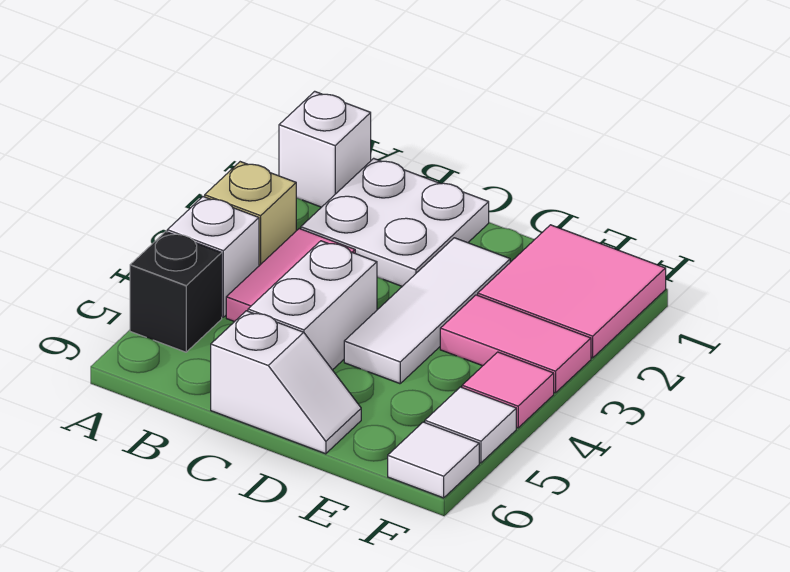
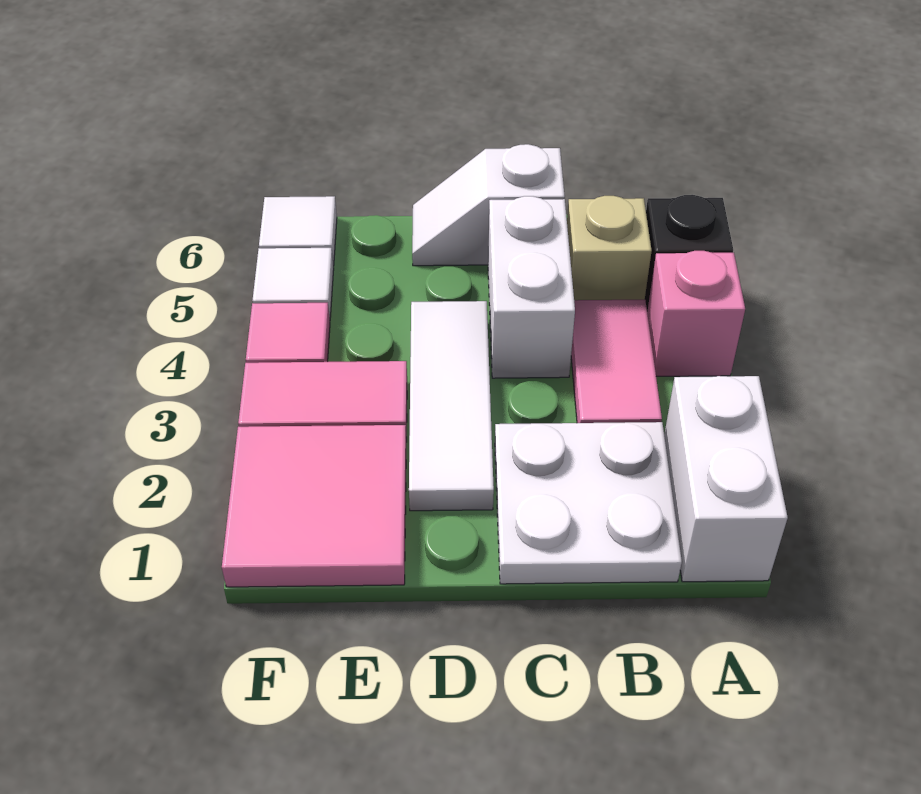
white 1x1 brick [279,91,371,207] -> white 1x2 brick [664,376,788,582]
tan 1x1 brick [205,162,296,266] -> tan 1x1 brick moved to [567,196,652,300]
white 1x1 brick [167,197,259,317] -> pink 1x1 brick [647,251,745,376]

